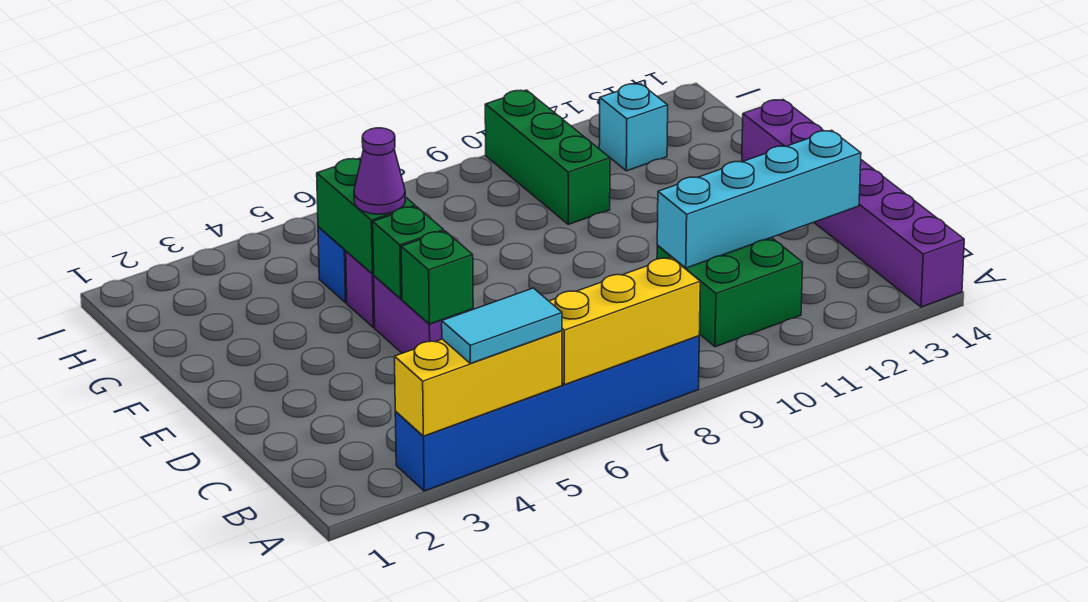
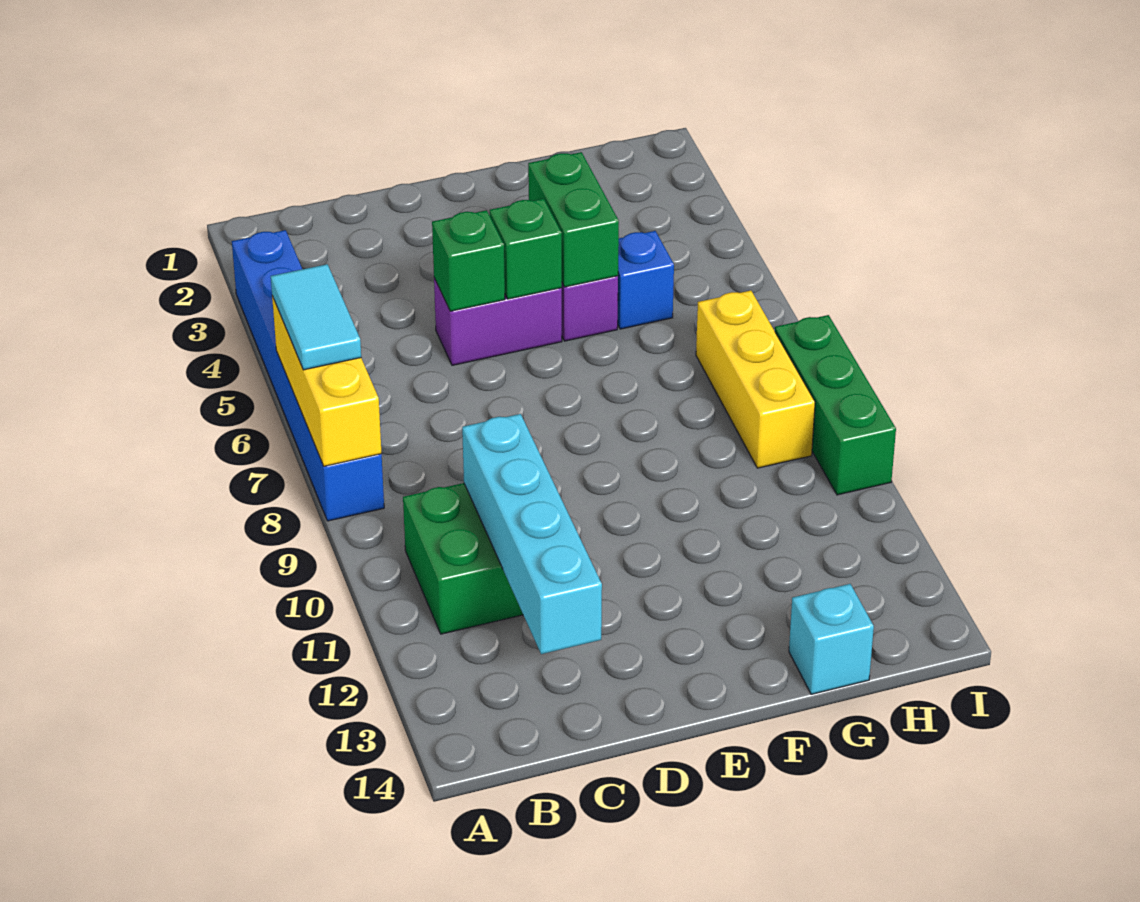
yellow 1x3 brick [395,331,562,436] -> yellow 1x3 brick moved to [696,291,815,468]
cyan 1x2 tile [442,288,562,363] -> cyan 1x2 tile moved to [271,264,361,370]
purple 1x6 brick [742,100,964,307] -> none
green 1x2 brick [317,158,415,274] -> green 1x2 brick turned to [528,152,619,287]
purple 1x1 cone [354,128,405,214] -> none
green 1x3 brick [485,90,610,224] -> green 1x3 brick turned to [775,315,896,495]
cyan 1x1 brick [599,84,668,171] -> cyan 1x1 brick moved to [789,584,874,694]

